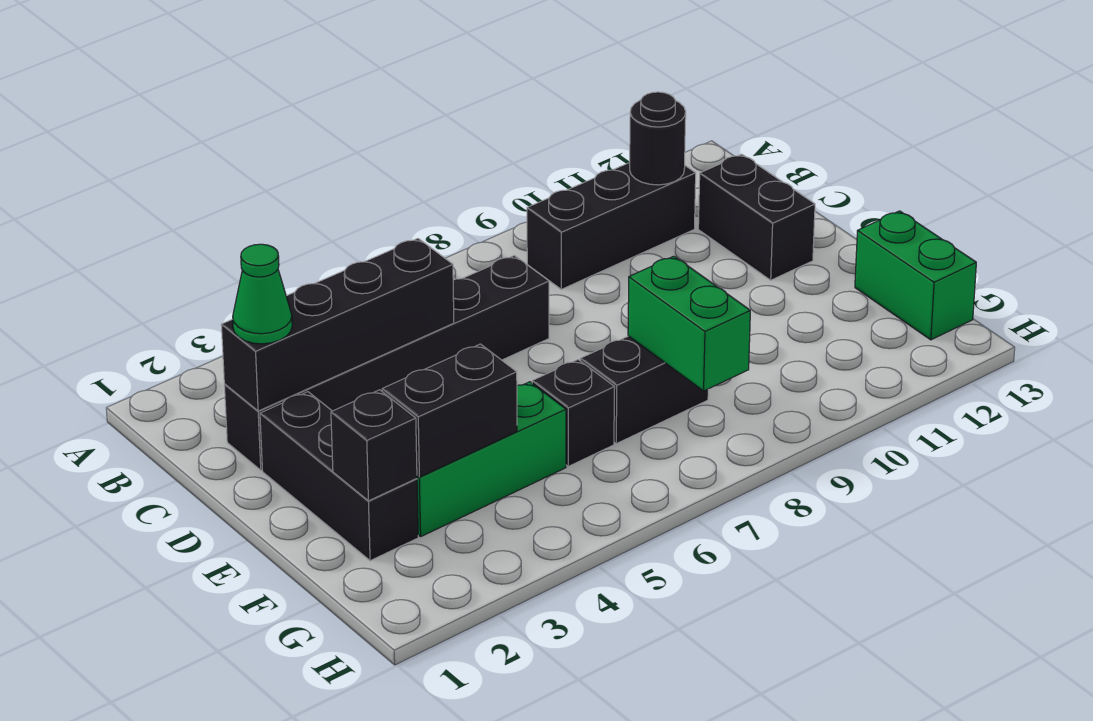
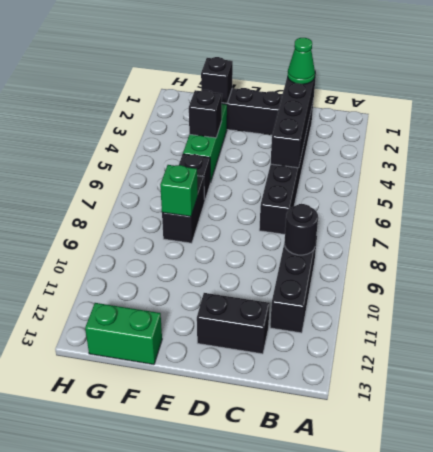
black 1x1 round brick [630,92,686,185] -> black 1x1 round brick moved to [284,204,318,255]
black 1x2 brick [382,344,517,477] -> black 1x1 brick [189,90,222,138]
green 1x2 brick [628,256,750,391] -> green 1x1 brick [160,165,198,217]

